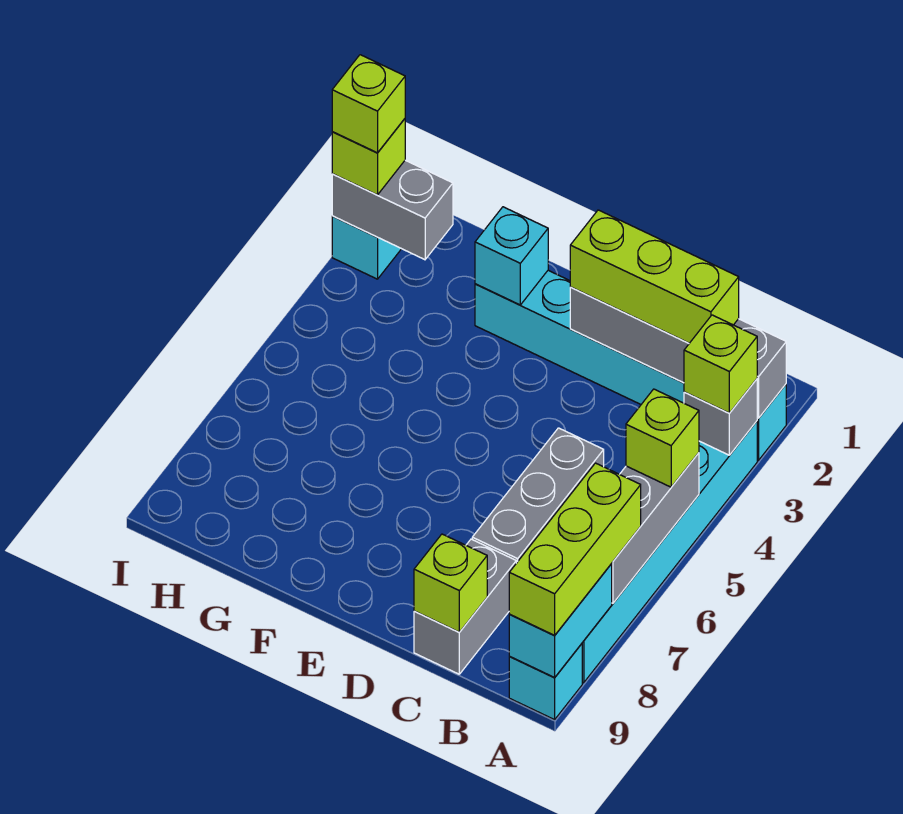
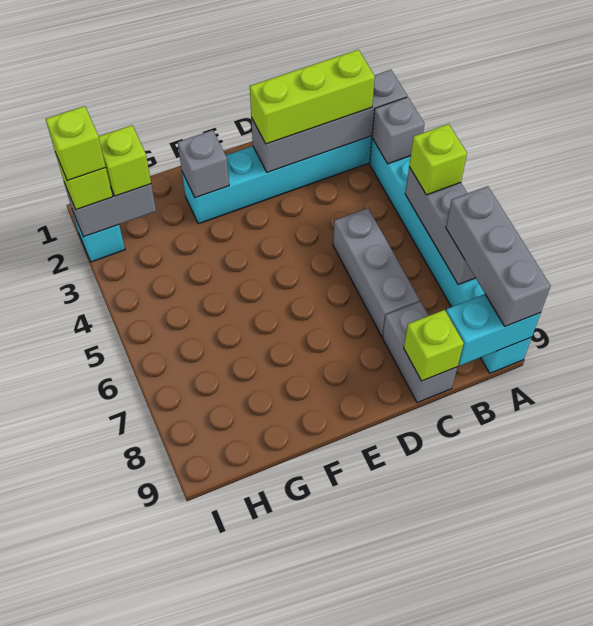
lime 1x1 brick [684,315,757,413] -> lime 1x1 brick moved to [99,125,151,196]
lime 1x3 brick [509,463,641,635] -> grey 1x3 brick [446,186,551,326]
cyan 1x2 brick [509,564,612,677] -> cyan 1x2 brick turned to [446,294,541,366]
cyan 1x1 brick [475,207,548,305] -> grey 1x1 brick [178,130,229,198]

